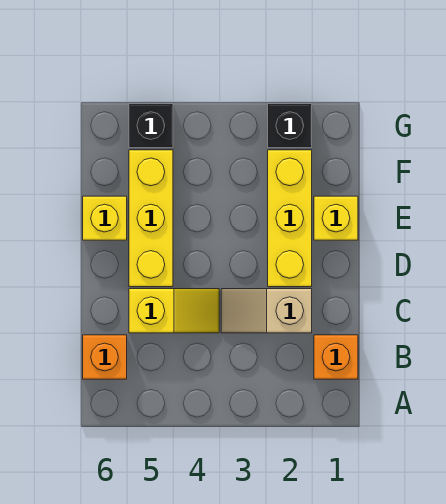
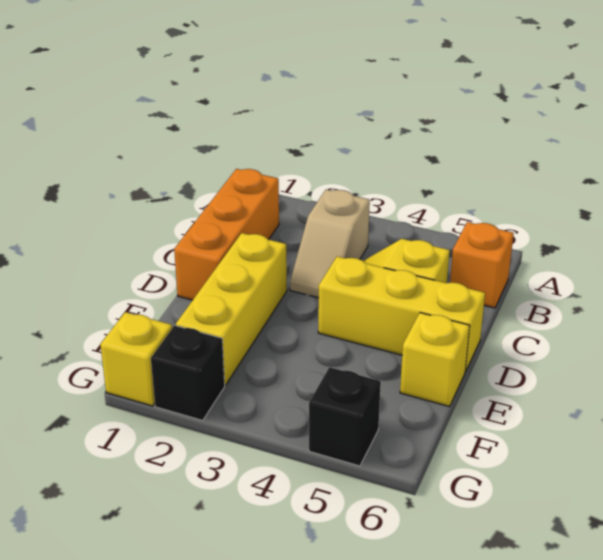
orange 1x1 brick [314,335,358,379] -> orange 1x3 brick [174,169,279,300]
tan 1x2 slope [221,289,312,333] -> tan 1x2 slope turned to [290,190,370,298]
yellow 1x3 brick [129,150,173,287] -> yellow 1x3 brick turned to [318,256,485,372]
yellow 1x1 brick [314,196,358,240] -> yellow 1x1 brick moved to [100,312,172,406]

